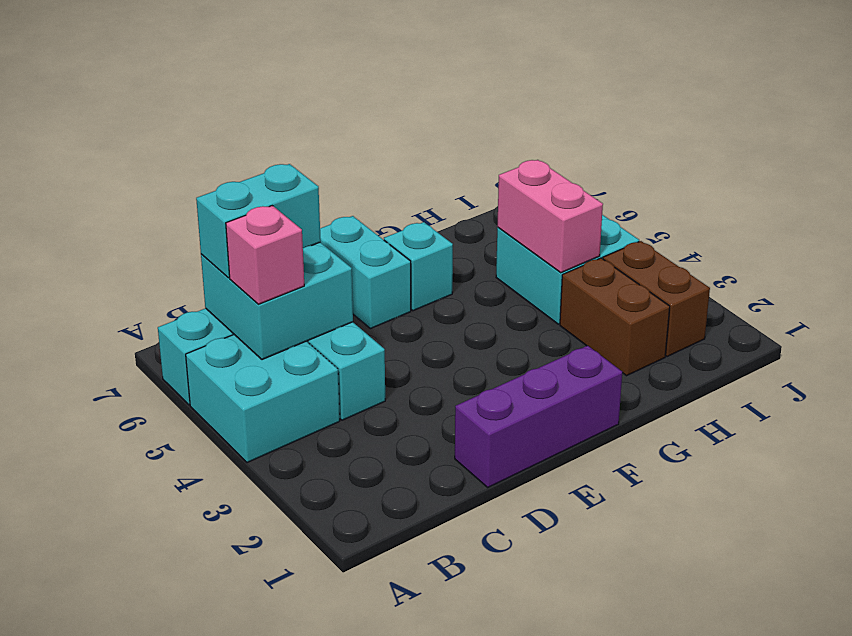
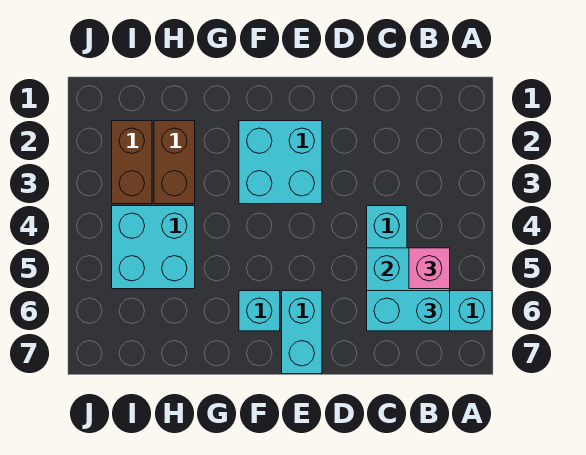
cyan 2x2 brick [186,335,340,463] -> cyan 2x2 brick moved to [239,121,322,204]
purple 1x3 brick [455,346,622,487] -> none
pink 1x2 brick [497,160,603,273] -> none

